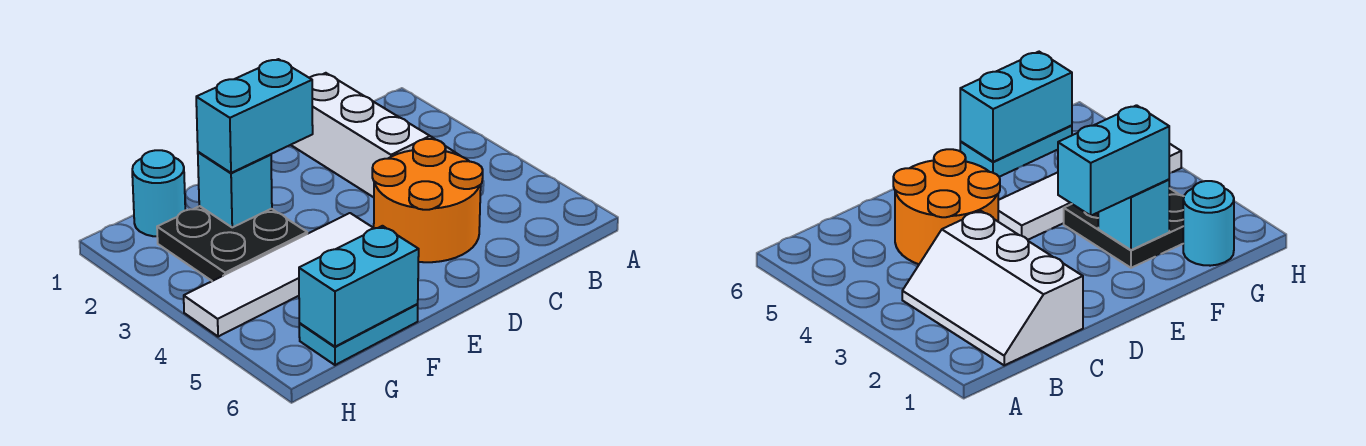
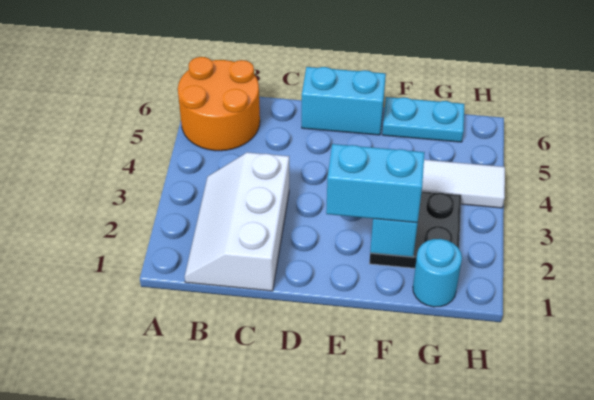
orange 2x2 round brick [372,139,483,262] -> orange 2x2 round brick moved to [178,57,260,151]
cyan 1x2 brick [299,226,419,347] -> cyan 1x2 brick moved to [302,67,386,135]

